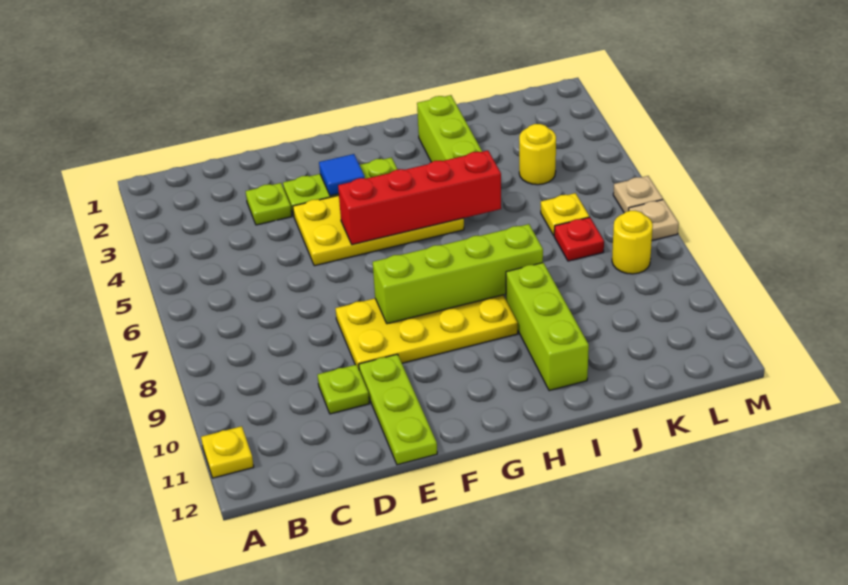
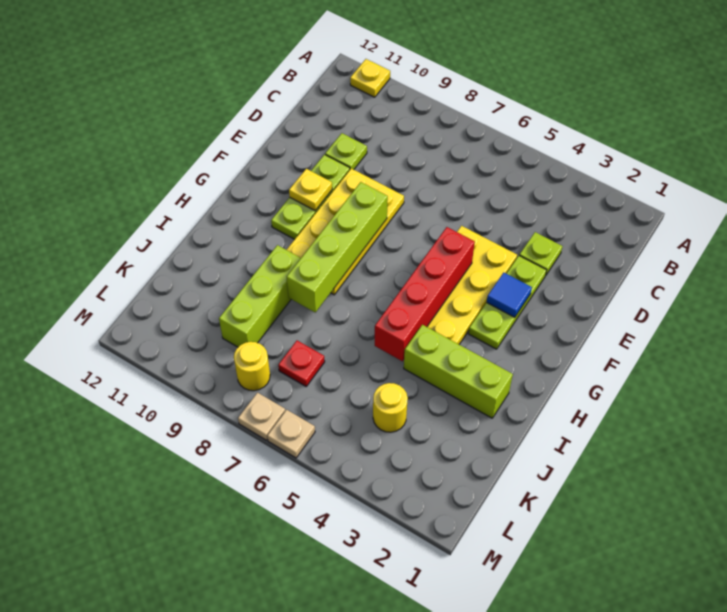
lime 1x3 plate [359,354,437,465] -> lime 1x3 plate turned to [271,155,350,239]
lime 1x3 brick [506,263,589,391] -> lime 1x3 brick turned to [219,245,301,347]
yellow 1x1 plate [541,193,589,236] -> yellow 1x1 plate moved to [289,169,332,211]

